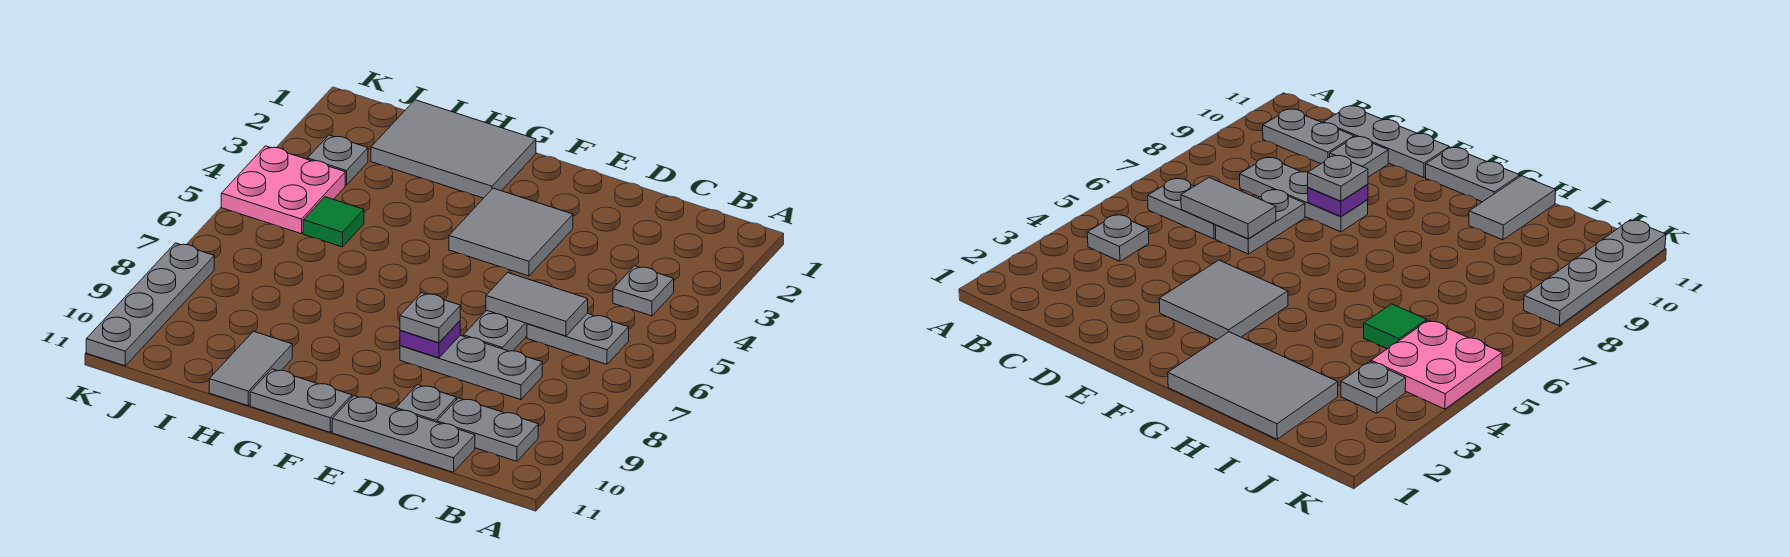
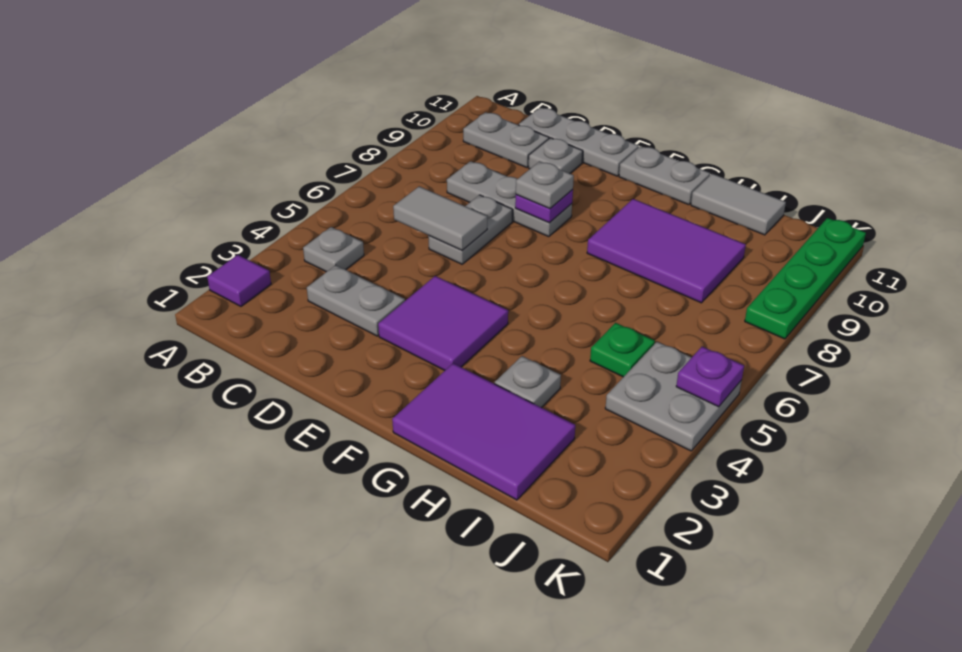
none -> purple 1x1 tile [207,255,271,306]
grey 1x2 plate [527,314,629,364] -> grey 1x2 plate moved to [307,265,405,336]
grey 2x2 tile [449,188,573,276] -> purple 2x2 tile [378,276,508,370]
grey 2x3 tile [371,100,536,198] -> purple 2x3 tile [392,363,575,500]
none -> purple 2x3 tile [587,199,746,303]
grey 1x2 tile [209,331,292,406] -> grey 1x2 tile turned to [691,174,786,235]
green 1x1 tile [303,197,364,247] -> green 1x1 plate [590,323,655,377]
grey 1x1 plate [307,135,368,185] -> grey 1x1 plate moved to [495,356,561,408]
pink 2x2 plate [221,146,345,234] -> grey 2x2 plate [605,342,742,451]
none -> purple 1x1 plate [676,347,744,407]
grey 1x4 plate [86,243,214,366] -> green 1x4 plate [745,218,866,339]

